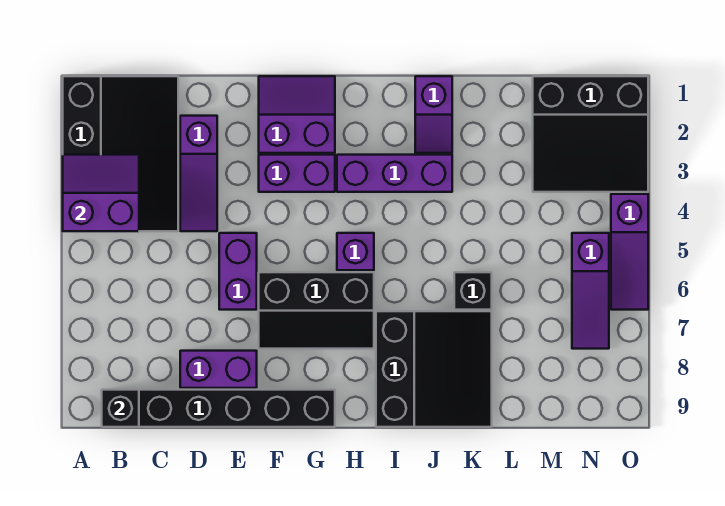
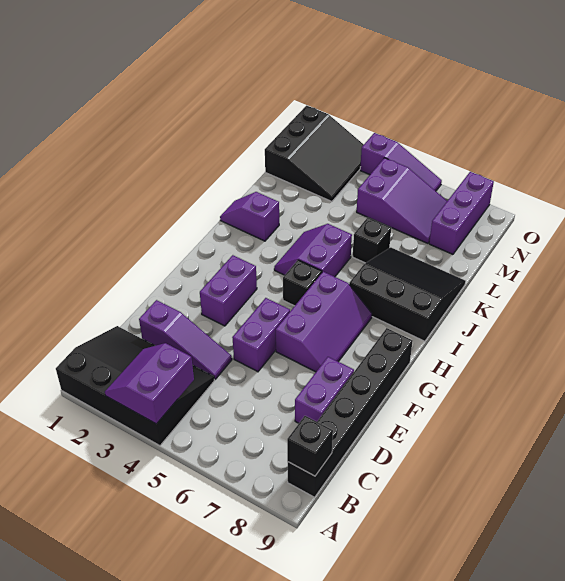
purple 1x2 brick [219,233,257,310] -> purple 1x2 brick turned to [232,298,290,372]
purple 2x2 slope [259,76,335,153] -> purple 2x2 slope moved to [274,224,352,277]
black 2x3 slope [259,272,374,349] -> purple 2x3 slope [276,272,372,372]
purple 1x3 brick [337,155,452,192] -> purple 1x3 brick moved to [429,172,494,254]
purple 1x1 brick [337,233,374,270] -> black 1x1 brick [283,260,322,306]
purple 1x2 slope [415,76,452,153] -> purple 1x2 slope turned to [220,192,279,241]
purple 1x3 slope [572,233,609,349] -> purple 2x3 slope [357,158,447,243]

